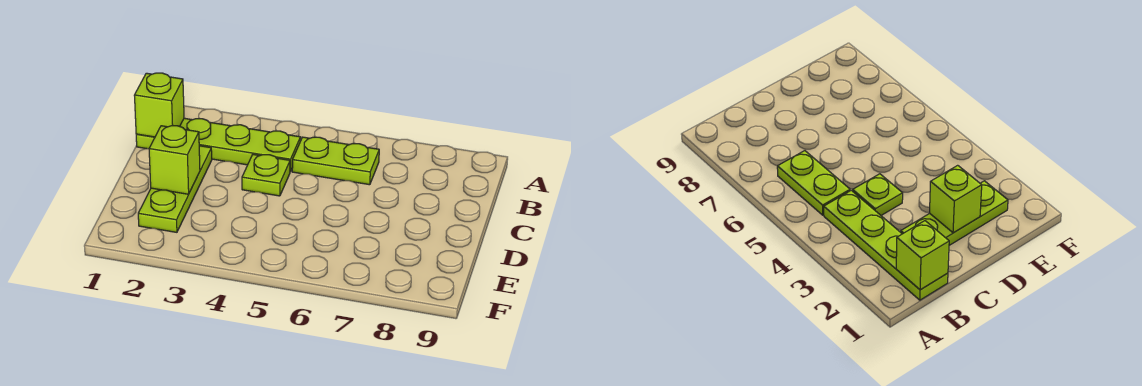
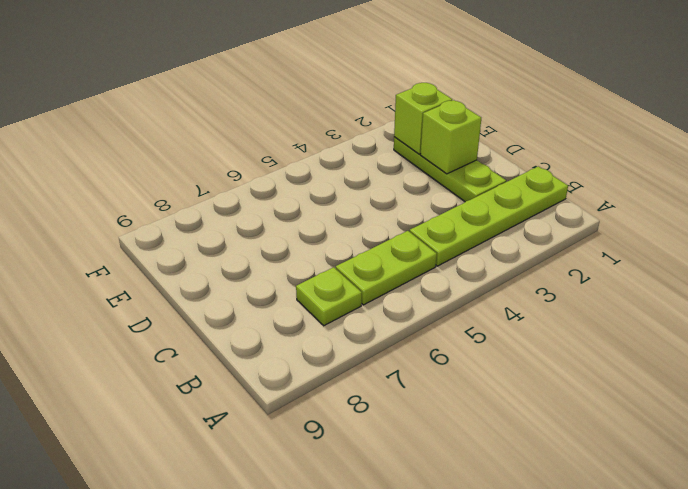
lime 1x1 brick [134,73,184,137] -> lime 1x1 brick moved to [394,83,452,154]
lime 1x1 plate [242,154,290,196] -> lime 1x1 plate moved to [296,267,362,326]

